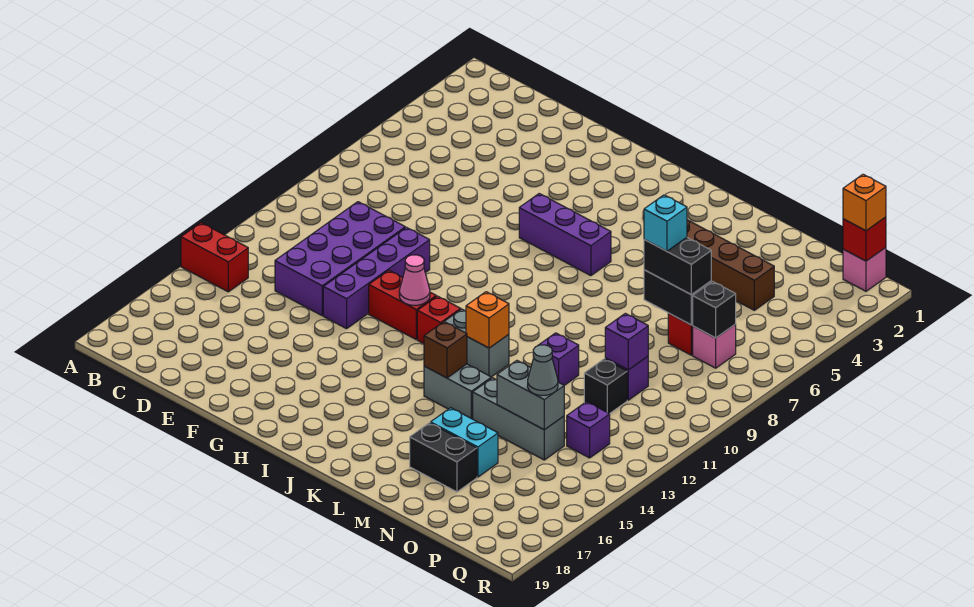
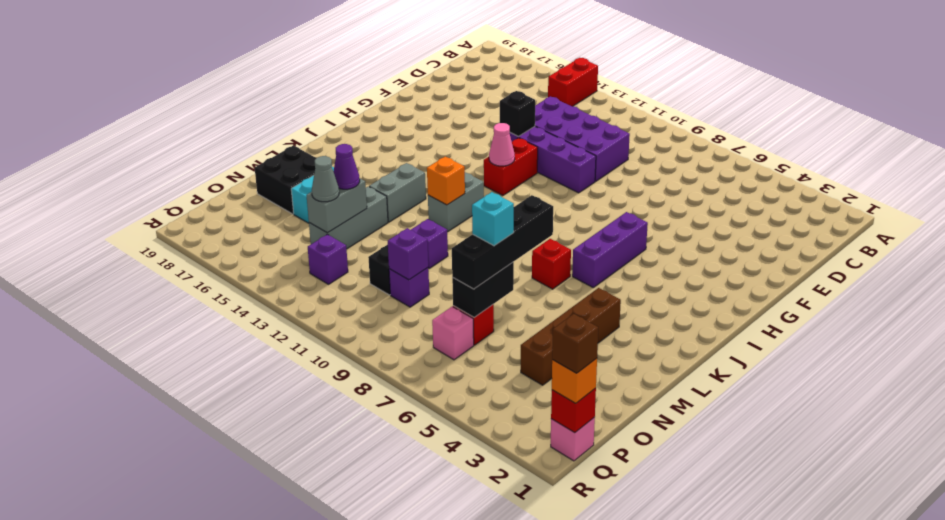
red 1x1 brick [417,296,461,344] -> red 1x1 brick moved to [532,239,571,289]
brown 1x1 brick [424,322,467,378] -> brown 1x1 brick moved to [552,314,598,373]
black 1x2 brick [410,423,477,492] -> black 2x2 brick [255,146,317,214]
black 1x2 brick [644,238,711,295] -> black 1x4 brick [452,195,553,289]
none -> purple 1x1 cone [333,144,360,189]
black 1x1 brick [692,281,736,338] -> black 1x1 brick moved to [500,91,535,137]

